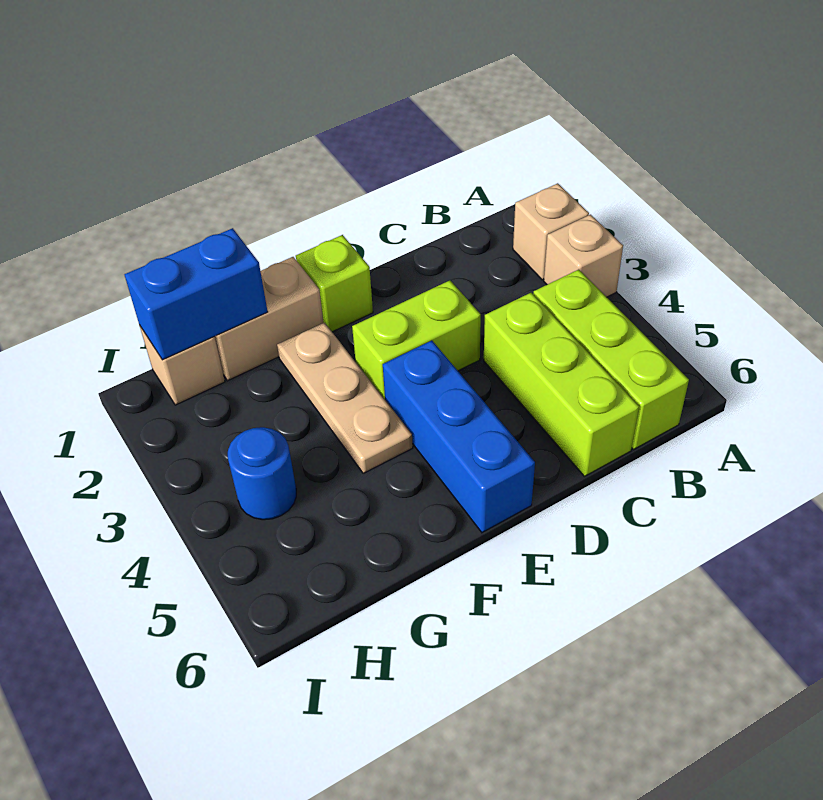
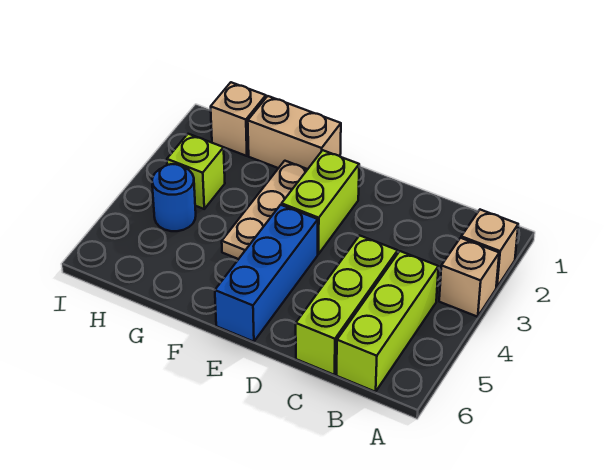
lime 1x2 brick [352,280,481,399] -> lime 1x2 brick turned to [282,150,359,254]
lime 1x1 brick [296,235,373,332] -> lime 1x1 brick moved to [167,134,225,209]
blue 1x2 brick [124,228,268,360] -> none

